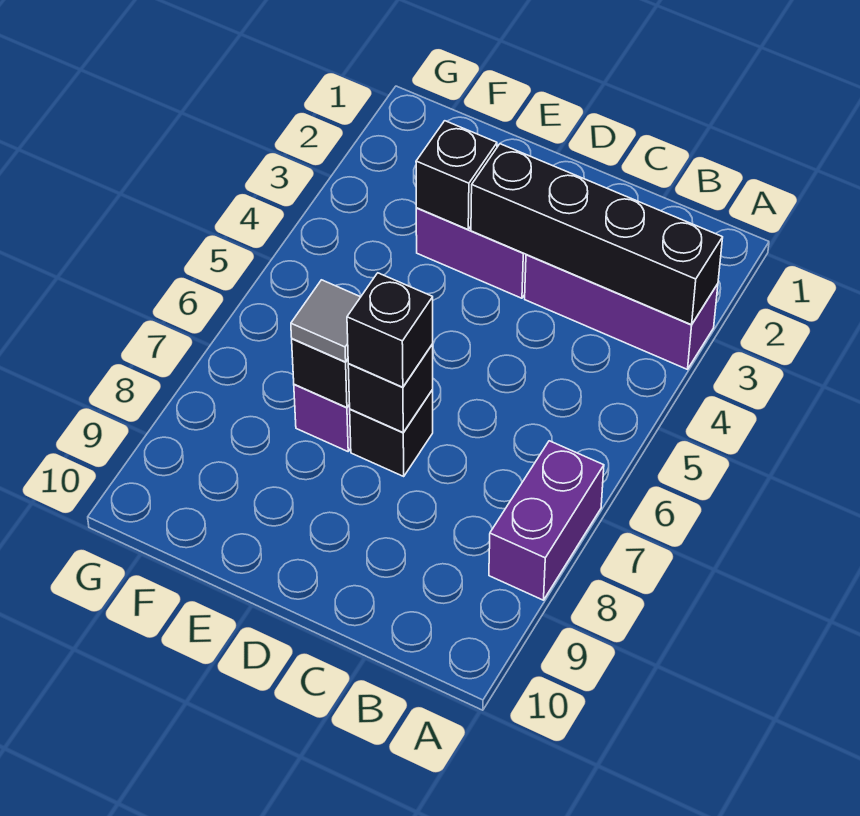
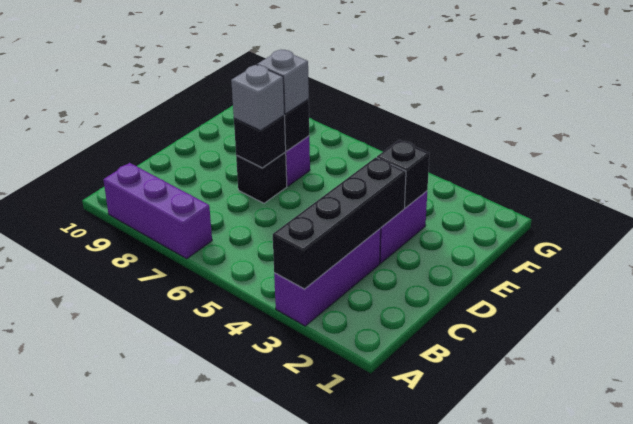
purple 1x2 brick [489,441,604,600] -> purple 1x3 brick [103,163,212,259]
black 1x1 brick [347,273,433,387] -> grey 1x1 brick [231,65,285,131]
grey 1x1 tile [291,280,360,362] -> grey 1x1 brick [257,50,309,114]

